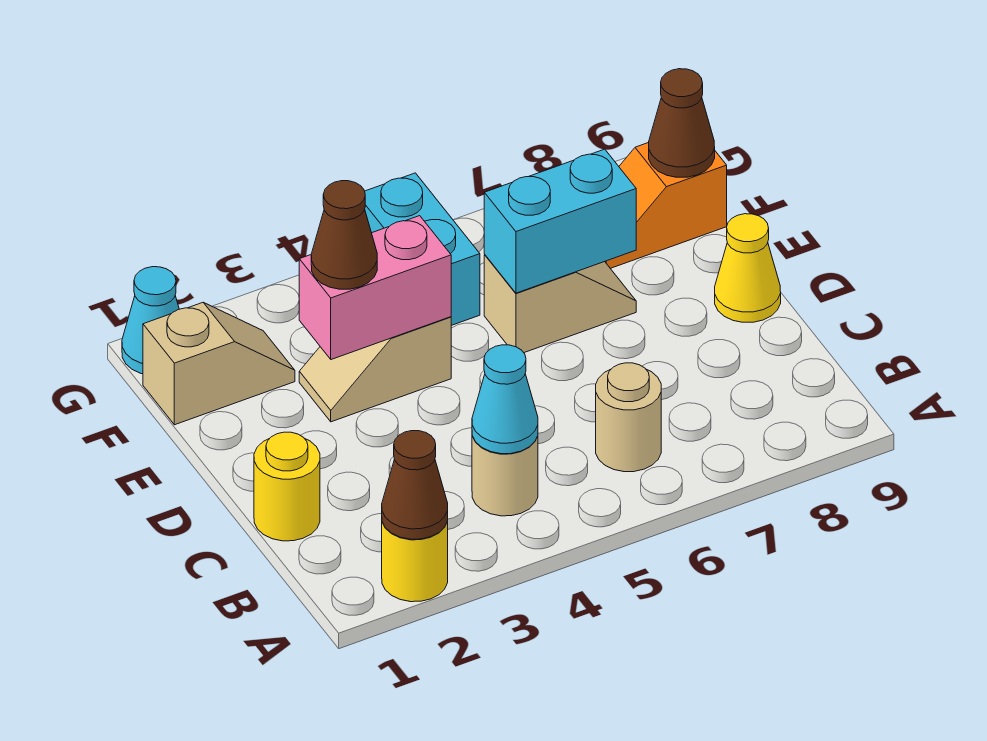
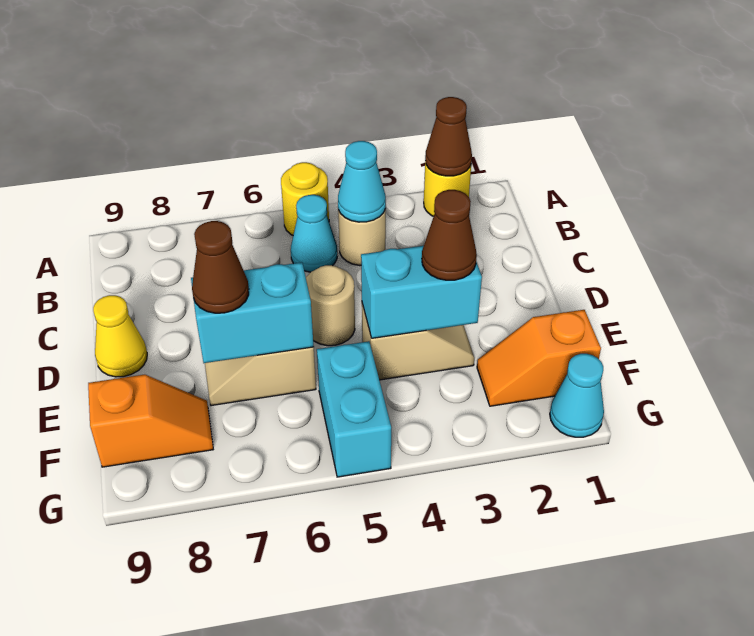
none -> cyan 1x1 cone [291,195,337,272]
tan 1x1 round brick [596,363,661,472] -> tan 1x1 round brick moved to [306,265,355,346]
yellow 1x1 round brick [254,432,320,541] -> yellow 1x1 round brick moved to [281,162,329,235]
pink 1x2 brick [299,216,451,360] -> cyan 1x2 brick [361,246,482,338]
tan 1x2 slope [143,303,295,425] -> orange 1x2 slope [477,310,601,406]
brown 1x1 cone [649,69,715,177] -> brown 1x1 cone moved to [192,221,249,313]

